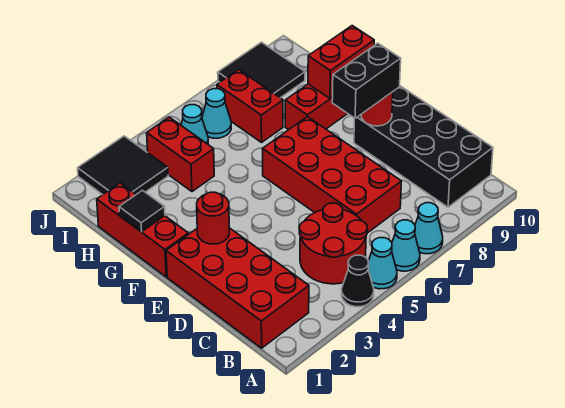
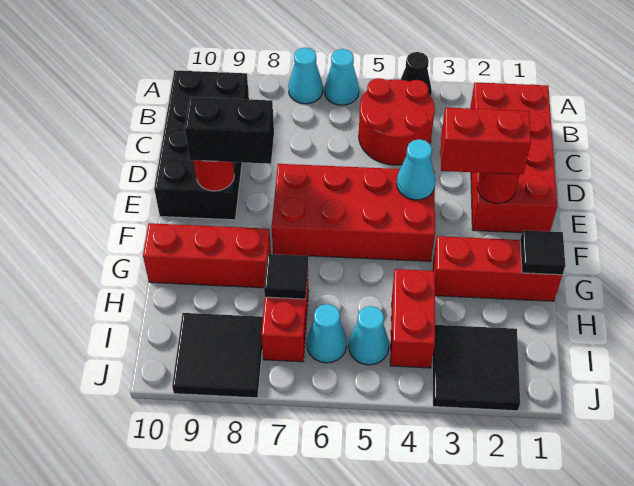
cyan 1x1 cone [368,238,397,289] -> cyan 1x1 cone moved to [397,139,435,200]
red 2x4 brick [262,117,402,233] -> red 2x4 brick turned to [272,164,435,261]
red 1x3 brick [97,183,188,277] -> red 1x3 brick turned to [433,236,562,301]
red 1x2 brick [308,26,374,99] -> red 1x2 brick moved to [441,108,531,174]
none -> black 1x1 tile [264,254,308,299]

